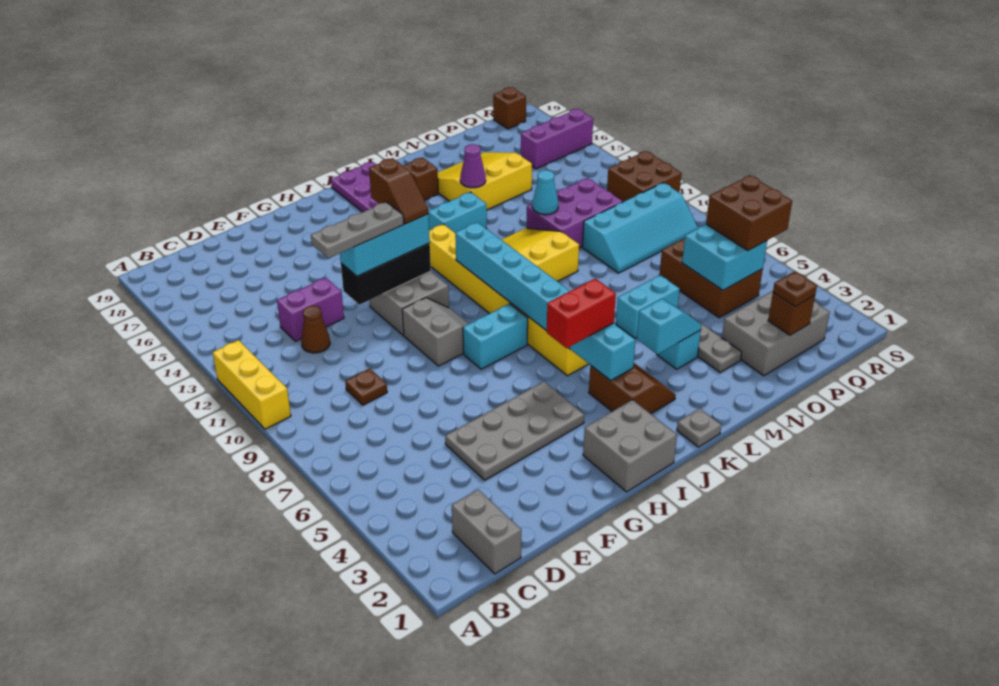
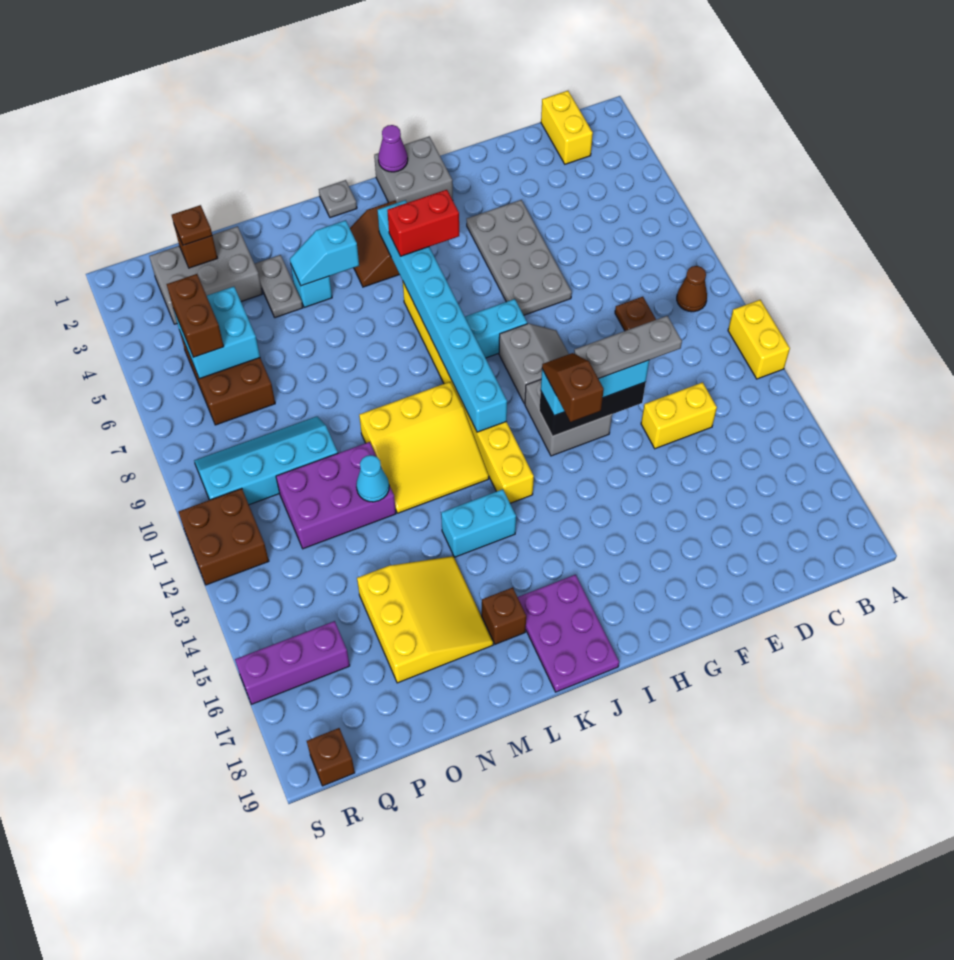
yellow 1x3 brick [213,340,291,429] -> yellow 1x2 brick [728,300,790,379]
grey 1x2 brick [452,490,522,574] -> yellow 1x2 brick [541,91,593,164]
brown 1x1 cone [301,306,330,353] -> brown 1x1 cone moved to [677,266,707,312]
purple 1x2 brick [277,278,344,341] -> yellow 1x2 brick [641,382,717,449]
grey 2x4 plate [445,382,584,480] -> grey 2x4 plate turned to [467,200,572,315]
grey 2x2 slope [402,298,468,366] -> grey 2x2 slope turned to [499,323,569,404]
cyan 1x2 brick [616,275,680,338] -> none
yellow 3x3 slope [438,152,532,210] -> yellow 3x3 slope turned to [357,556,493,683]
purple 1x1 cone [460,144,486,188] -> purple 1x1 cone moved to [378,125,408,172]
brown 2x2 brick [706,175,792,251] -> brown 1x2 brick [167,274,224,357]

